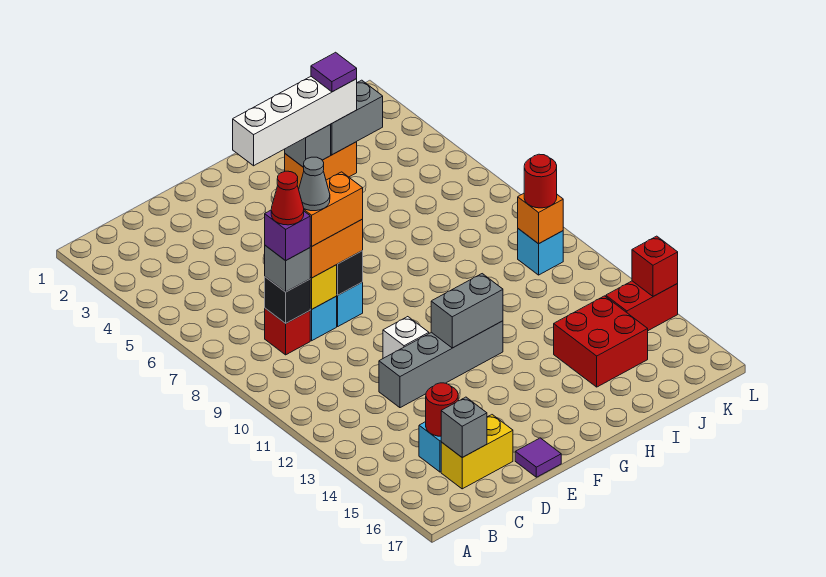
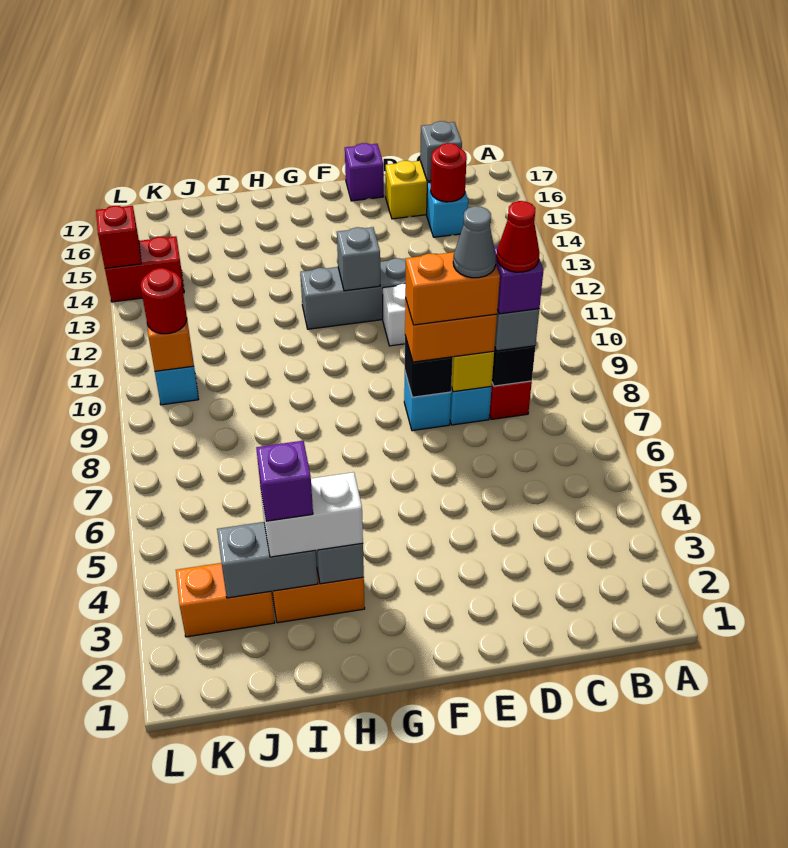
purple 1x1 tile [515,438,561,477] -> purple 1x1 brick [345,143,384,201]
white 1x4 brick [233,77,357,166] -> white 1x2 brick [261,472,363,557]
grey 1x2 brick [431,274,503,348] -> grey 1x1 brick [337,227,380,291]
purple 1x1 tile [311,52,357,92] -> purple 1x1 brick [256,441,313,521]
red 2x2 brick [554,296,648,387] -> none
none -> orange 1x2 brick [176,563,275,637]

